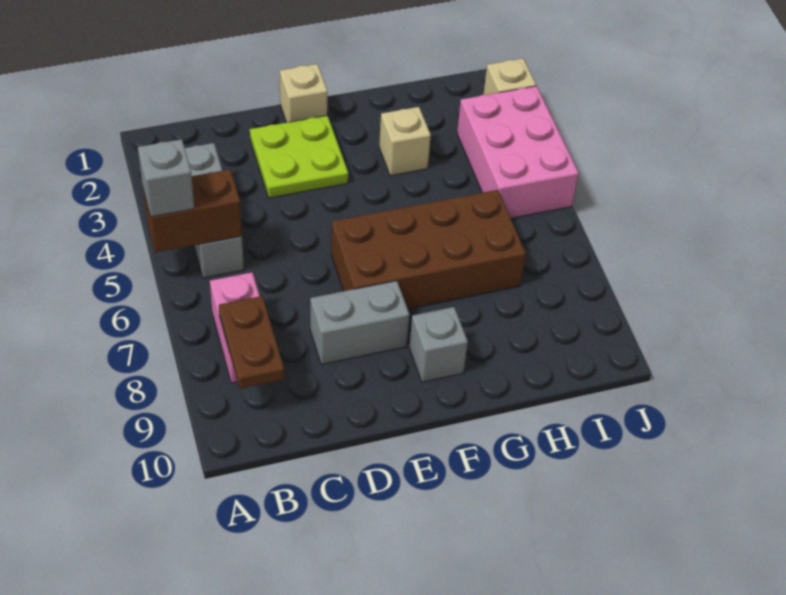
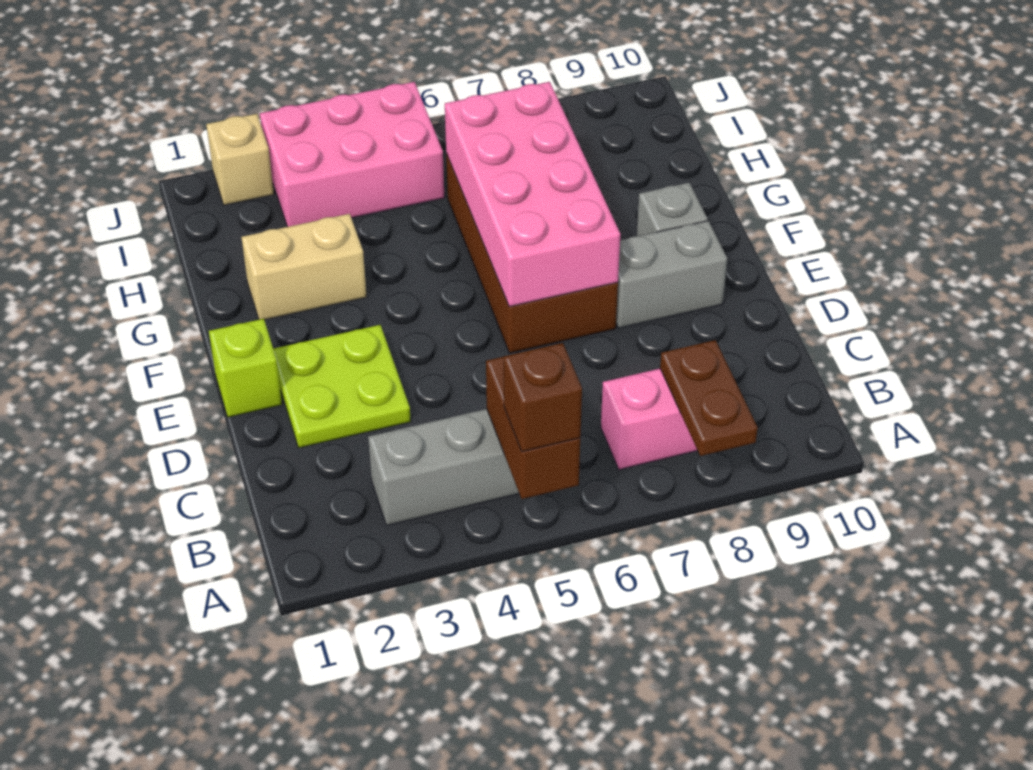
grey 1x1 brick [138,139,194,217] -> brown 1x1 brick [504,343,582,451]
brown 1x2 plate [219,296,284,389] -> brown 1x2 plate turned to [660,340,758,456]
grey 1x2 brick [310,281,409,365] -> grey 1x2 brick turned to [616,221,727,328]
tan 1x1 brick [280,64,327,123] -> lime 1x1 brick [209,319,282,417]
none -> pink 2x4 brick [445,82,620,307]
tan 1x1 brick [379,107,431,176] -> tan 1x2 brick [241,214,367,320]

